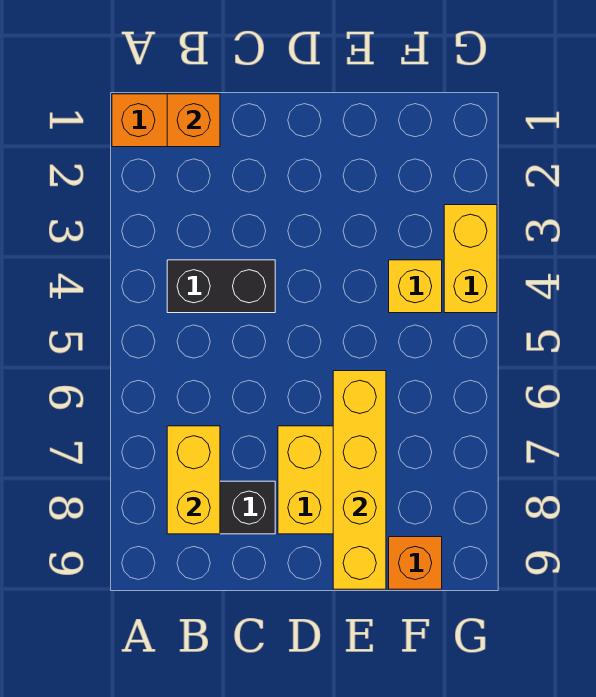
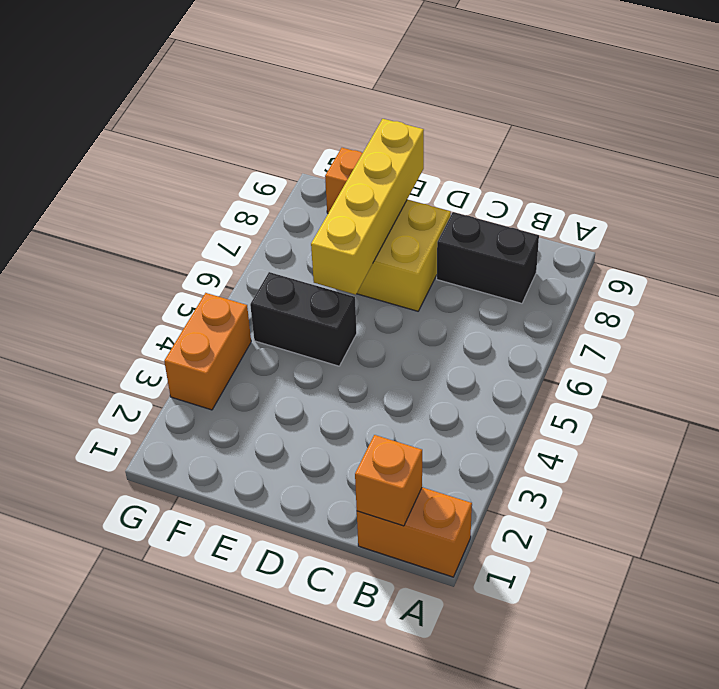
black 1x2 brick [167,260,275,313] -> black 1x2 brick moved to [250,272,357,366]
yellow 1x2 brick [167,426,220,534] -> none
yellow 1x1 brick [389,260,442,313] -> none
yellow 1x2 brick [444,205,497,313] -> orange 1x2 brick [164,293,251,410]

